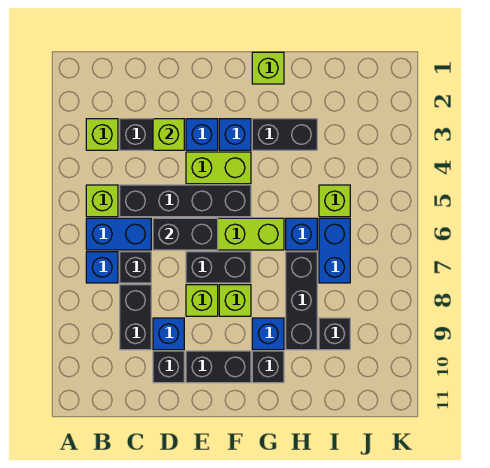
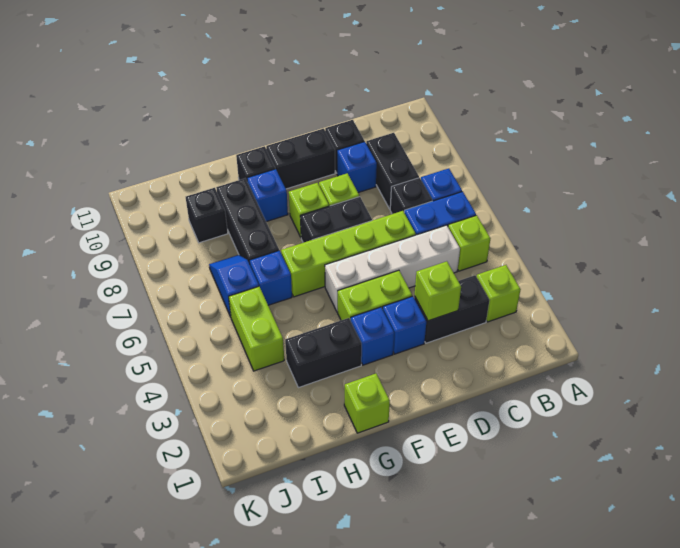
black 1x4 brick [120,185,251,217] -> white 1x4 brick [325,225,460,312]
black 1x2 brick [153,218,218,250] -> none
lime 1x1 brick [319,185,350,217] -> lime 1x2 brick [229,287,284,371]
blue 1x2 brick [319,218,350,283] -> blue 1x2 slope [209,255,259,317]

